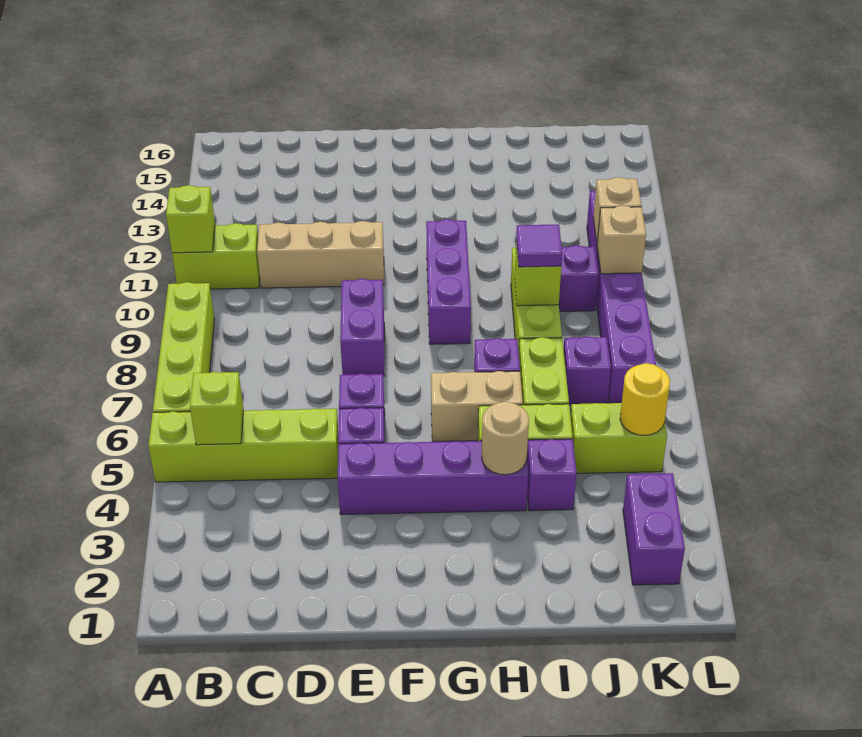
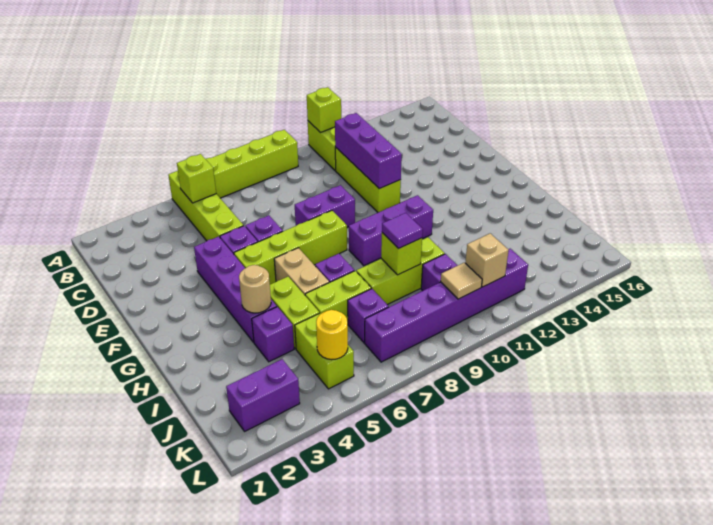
tan 1x3 brick [257,221,384,288] -> lime 1x3 brick [335,147,401,212]
none -> purple 1x3 brick [335,113,402,189]
none -> lime 1x4 brick [234,211,347,284]
tan 1x1 brick [597,205,646,274] -> tan 1x1 tile [441,263,482,299]

